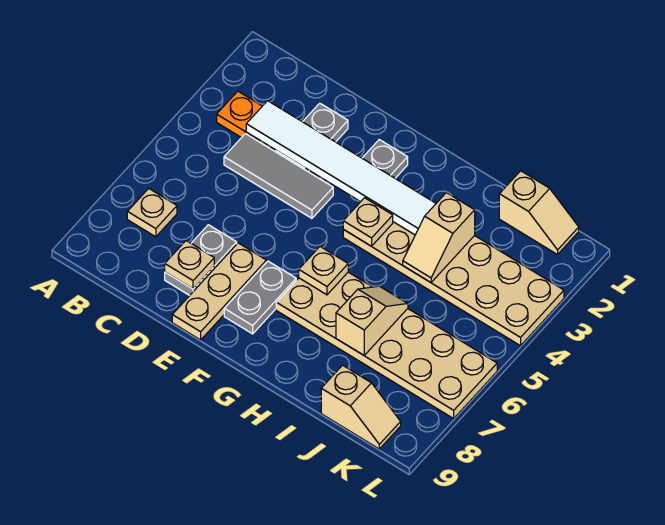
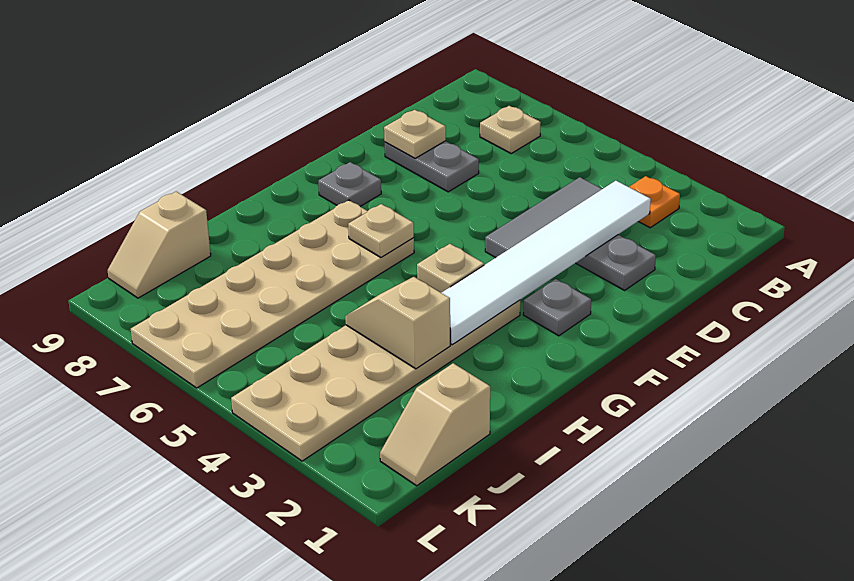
tan 1x3 plate [172,243,266,340] -> none
grey 1x2 plate [224,261,296,334] -> grey 1x1 plate [318,162,381,206]
tan 1x2 slope [336,286,408,355] -> none

